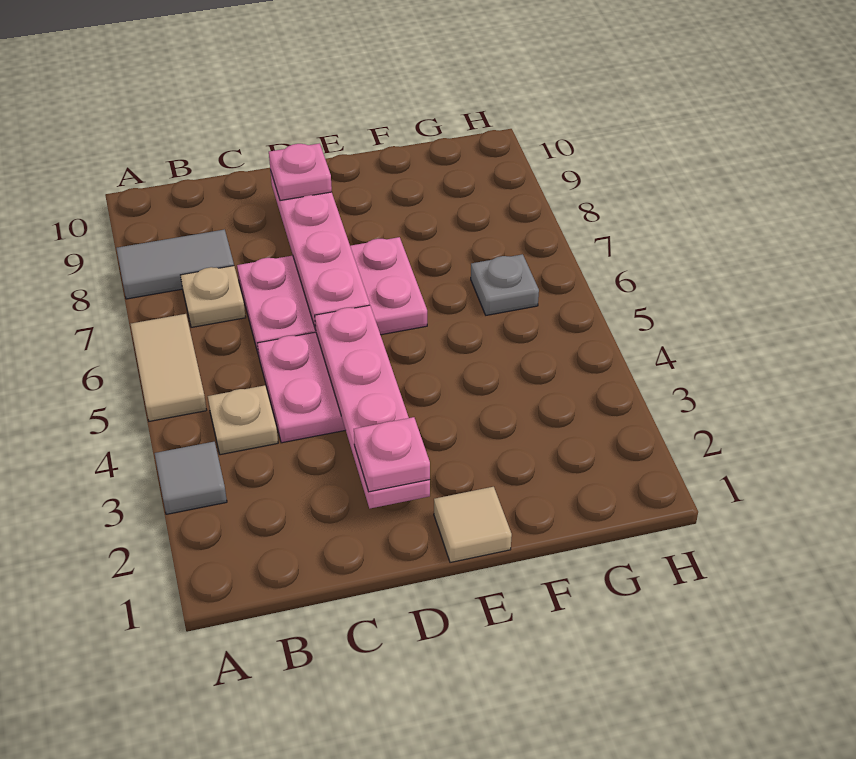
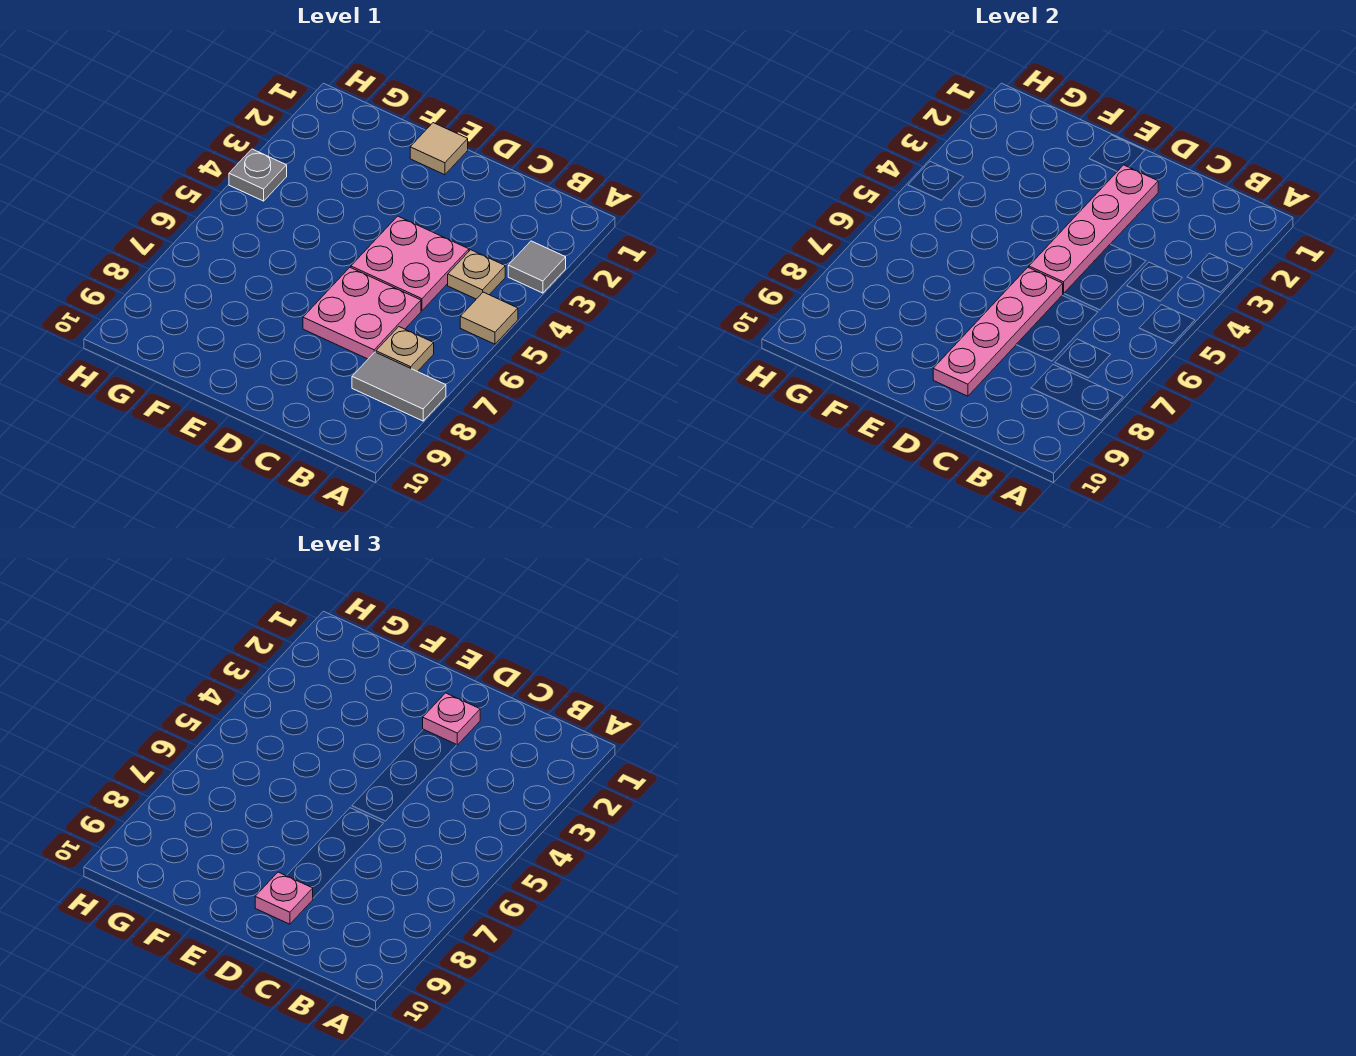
tan 1x2 tile [131,314,207,421] -> tan 1x1 tile [460,292,518,344]
pink 2x3 plate [237,237,427,356] -> pink 2x2 plate [303,268,421,359]
grey 1x1 plate [471,254,539,315] -> grey 1x1 plate moved to [229,149,287,201]

